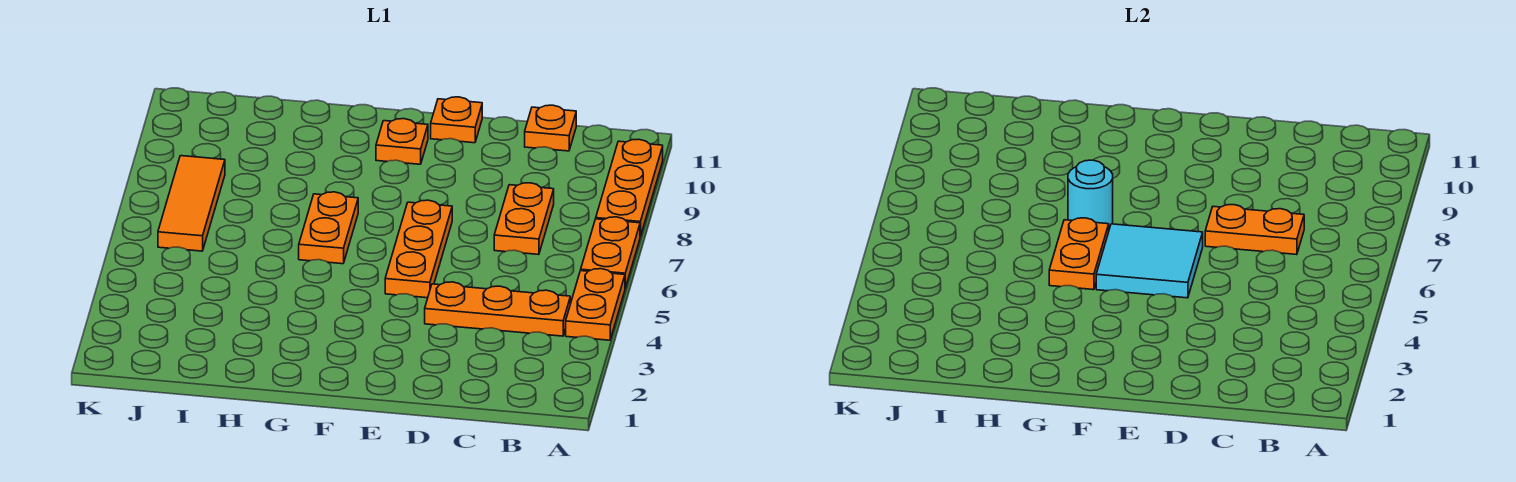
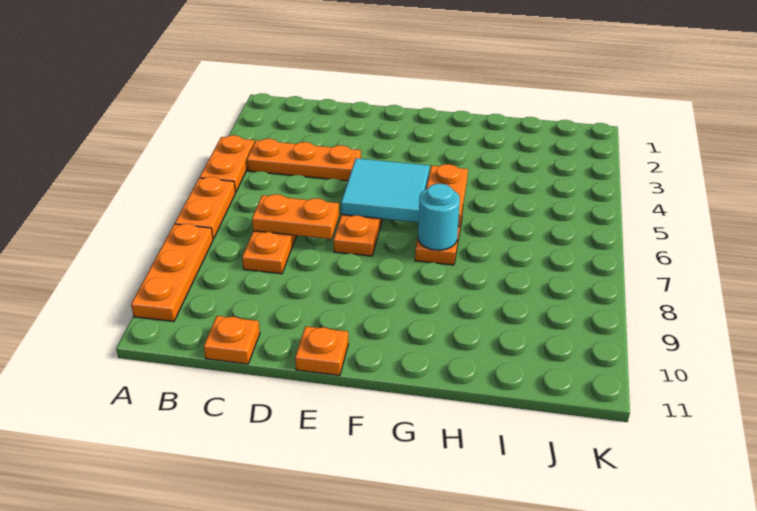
orange 1x1 plate [376,119,428,164] -> none
orange 1x3 tile [158,156,225,251] -> none

